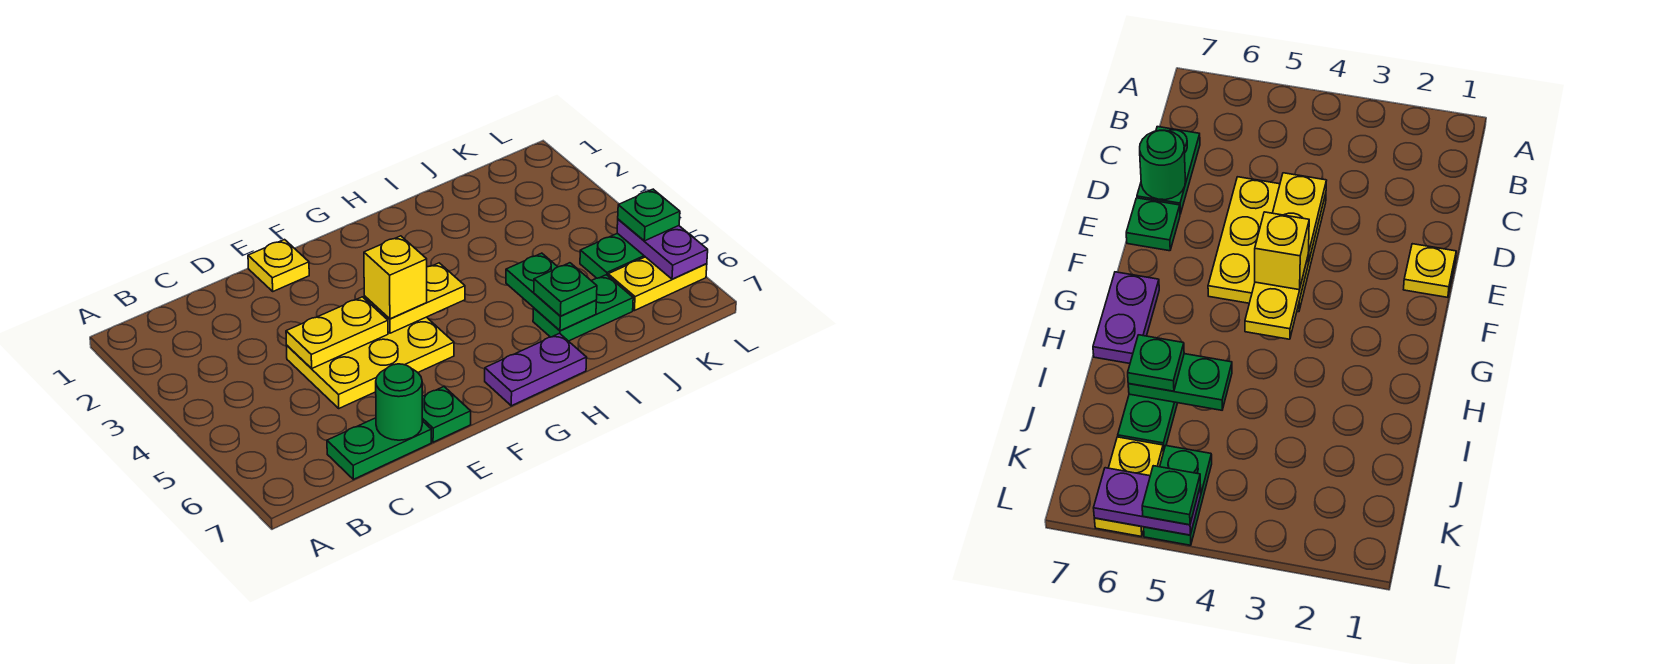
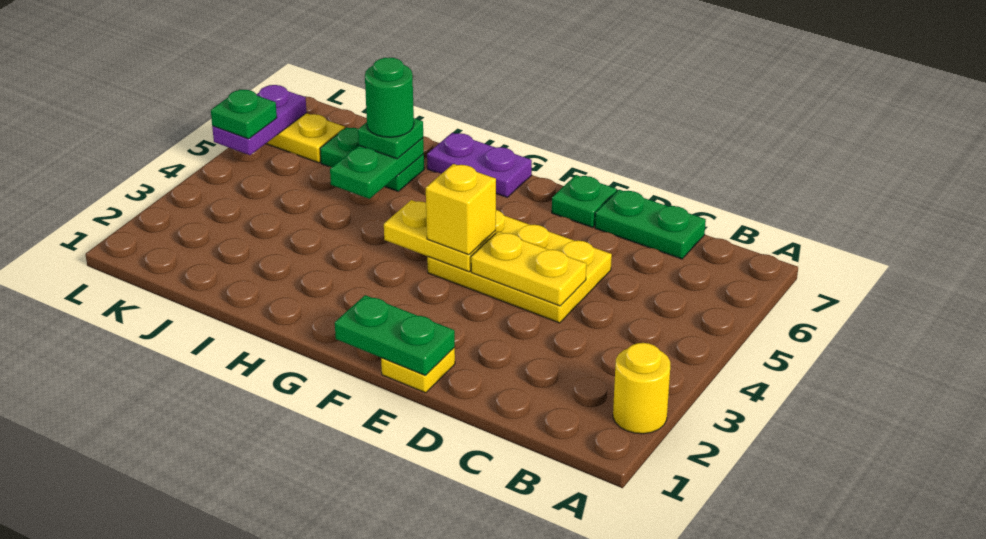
none -> yellow 1x1 round brick [613,343,670,434]
green 1x1 round brick [376,364,422,440] -> green 1x1 round brick moved to [365,57,414,137]
green 1x2 plate [580,233,645,278] -> green 1x2 plate moved to [335,295,455,375]

